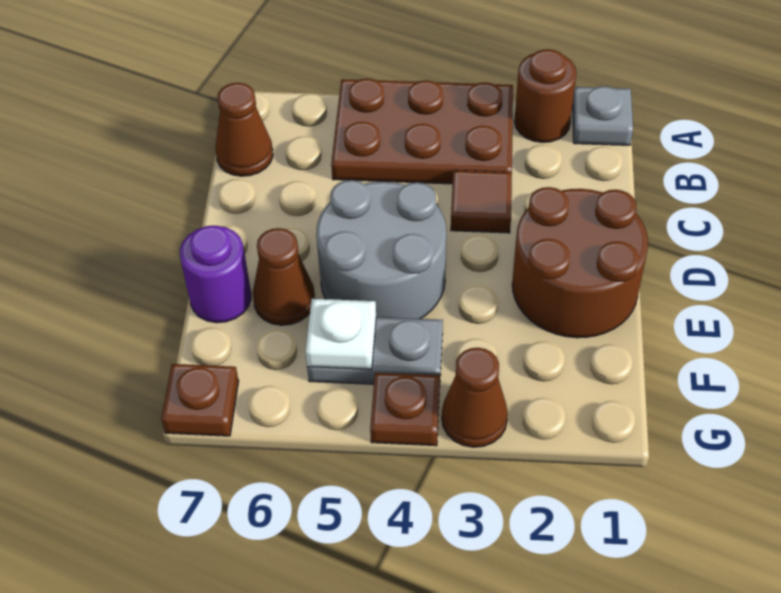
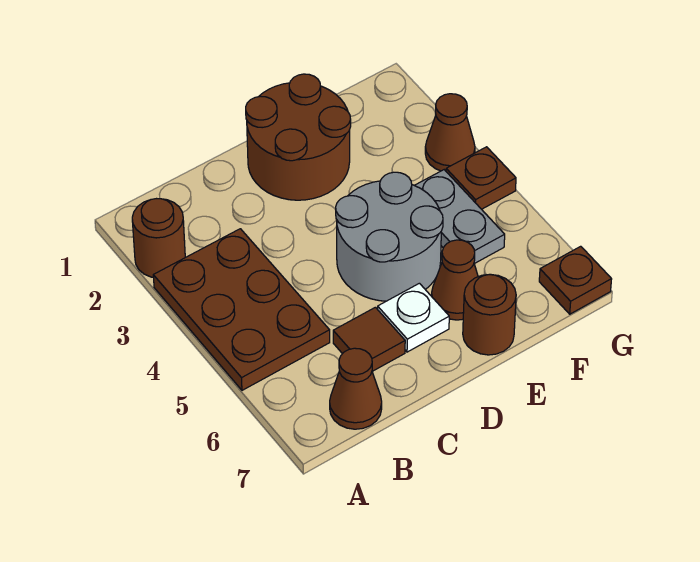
grey 1x1 plate [573,86,633,145] -> none
brown 1x1 tile [451,170,512,233] -> brown 1x1 tile moved to [333,307,405,371]
purple 1x1 round brick [180,226,251,323] -> brown 1x1 round brick [463,274,516,355]
white 1x1 plate [305,299,376,369] -> white 1x1 plate moved to [378,283,449,352]

